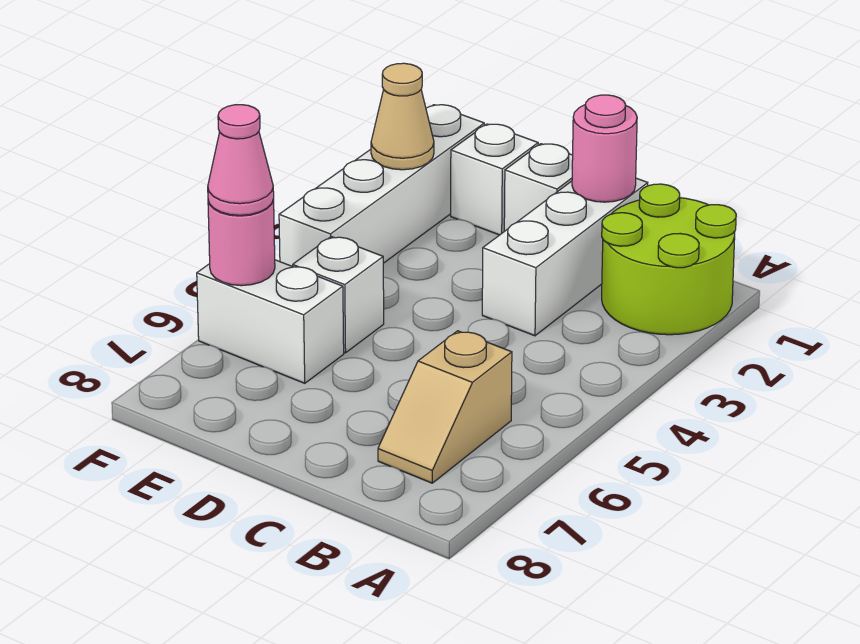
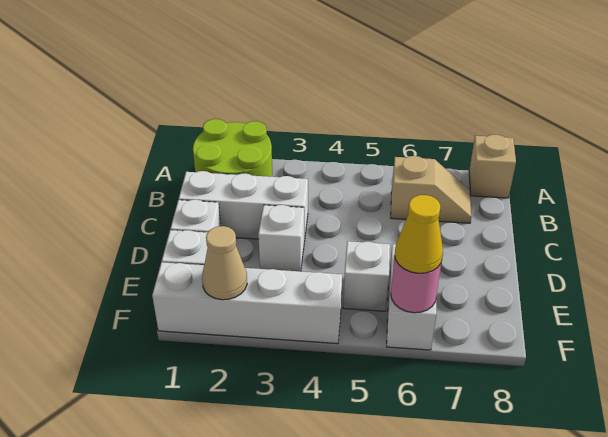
none -> tan 1x1 brick [469,135,516,198]
pink 1x1 round brick [572,95,637,202] -> none
none -> white 1x1 brick [258,205,304,271]
pink 1x1 cone [208,105,274,215] -> yellow 1x1 cone [395,195,443,273]

